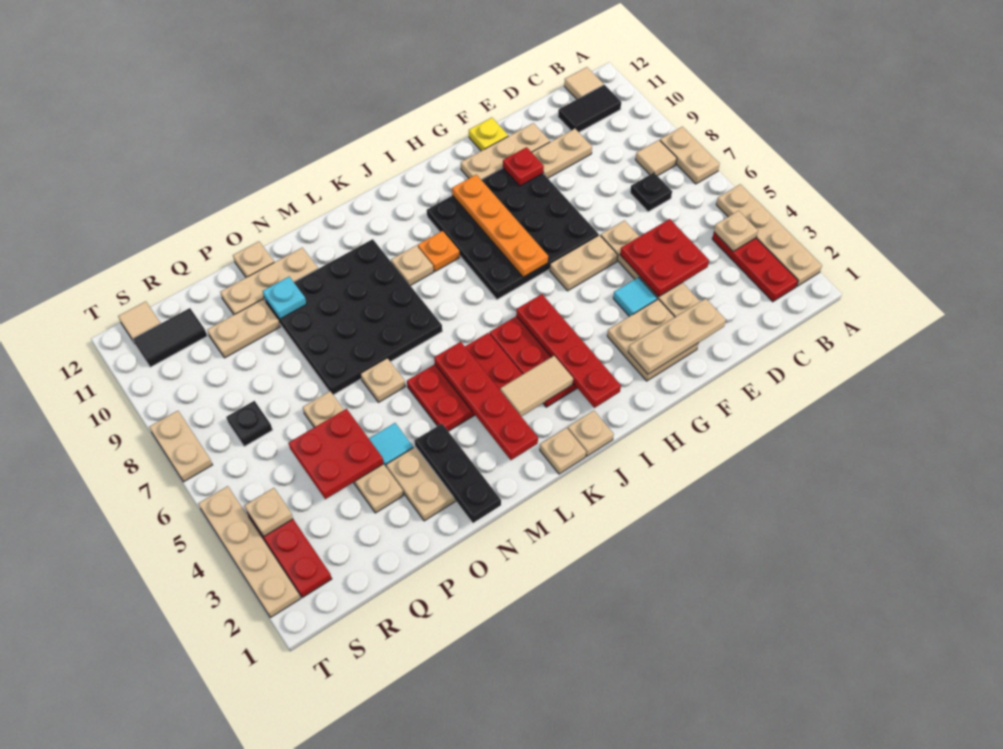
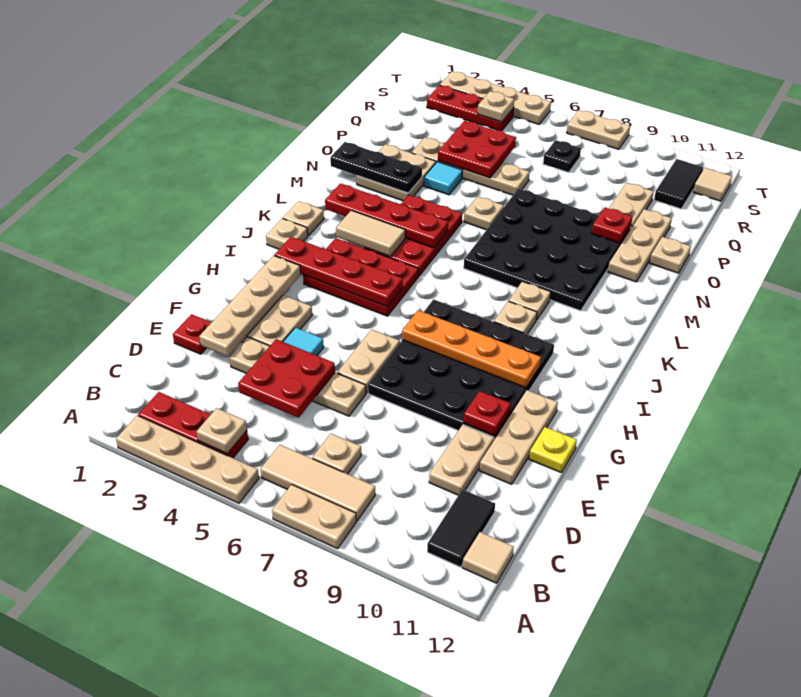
tan 1x1 tile [635,140,677,176] -> tan 1x3 tile [261,445,375,521]
black 1x1 plate [630,173,672,212] -> tan 1x1 plate [312,434,361,474]
none -> red 1x1 plate [173,314,212,354]
tan 1x3 plate [628,299,726,374] -> tan 1x4 plate [199,256,301,357]
tan 1x2 tile [500,356,573,416] -> tan 1x2 tile turned to [336,210,405,257]
orange 1x1 plate [418,231,460,271] -> tan 1x1 plate [494,301,537,334]
cyan 1x1 plate [263,277,306,319] -> red 1x1 plate [592,207,633,243]

